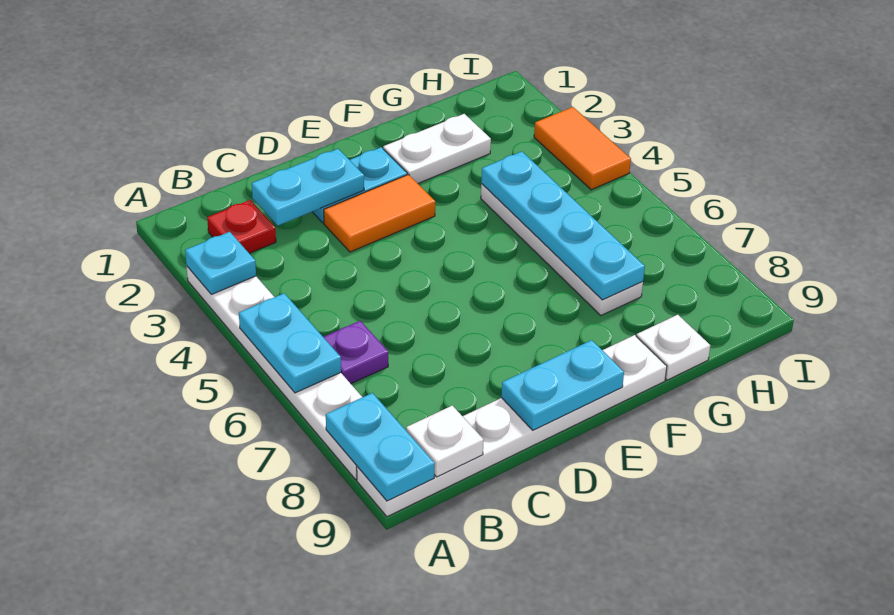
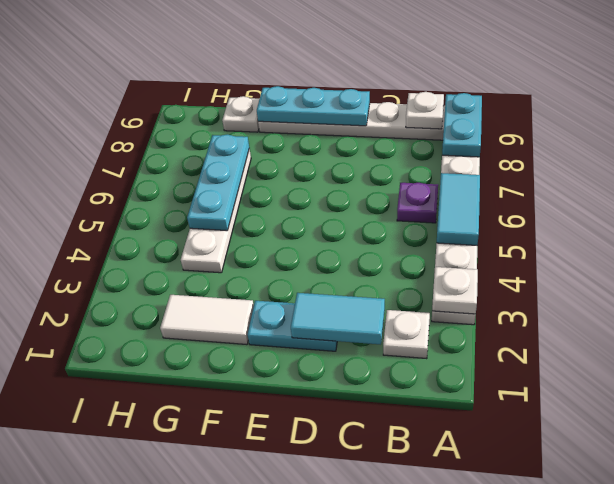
cyan 1x1 plate [185,232,256,294] -> white 1x1 plate [432,267,478,314]
cyan 1x2 plate [239,293,341,393] -> cyan 1x2 tile [437,173,480,246]
red 1x1 plate [207,200,276,253] -> white 1x1 plate [383,310,430,359]
cyan 1x2 plate [252,149,364,225] -> cyan 1x2 tile [291,293,385,345]
orange 1x2 tile [324,175,435,252] -> none
cyan 1x2 plate [501,340,624,430] -> cyan 1x3 plate [257,86,370,126]
white 1x2 plate [383,114,491,183] -> white 1x2 tile [160,295,254,345]
cyan 1x4 plate [481,152,645,300] -> cyan 1x3 plate [187,134,249,231]
orange 1x2 tile [534,107,631,190] -> none

